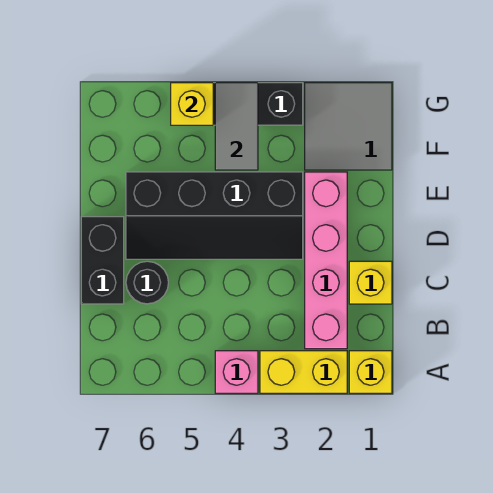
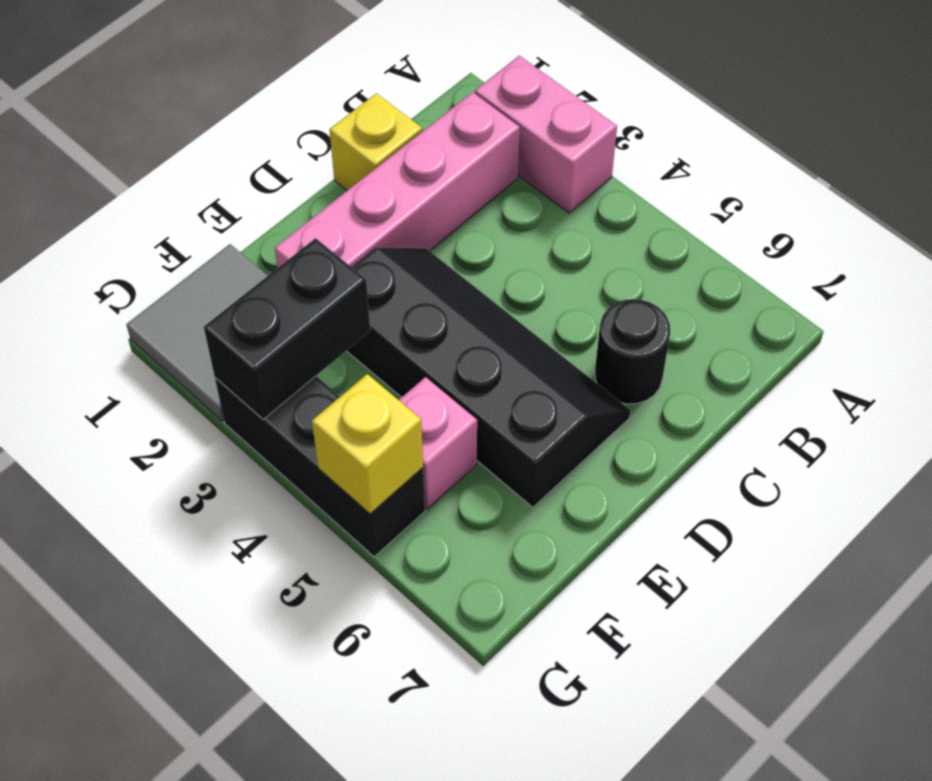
yellow 1x1 brick [349,351,392,393] -> none
yellow 1x2 brick [260,351,347,393] -> pink 1x2 brick [475,56,617,213]
pink 1x1 brick [215,351,258,393] -> pink 1x1 brick moved to [399,377,477,509]
black 1x2 brick [81,217,124,304] -> black 1x2 brick moved to [204,238,370,419]
grey 1x2 tile [215,83,258,170] -> none

